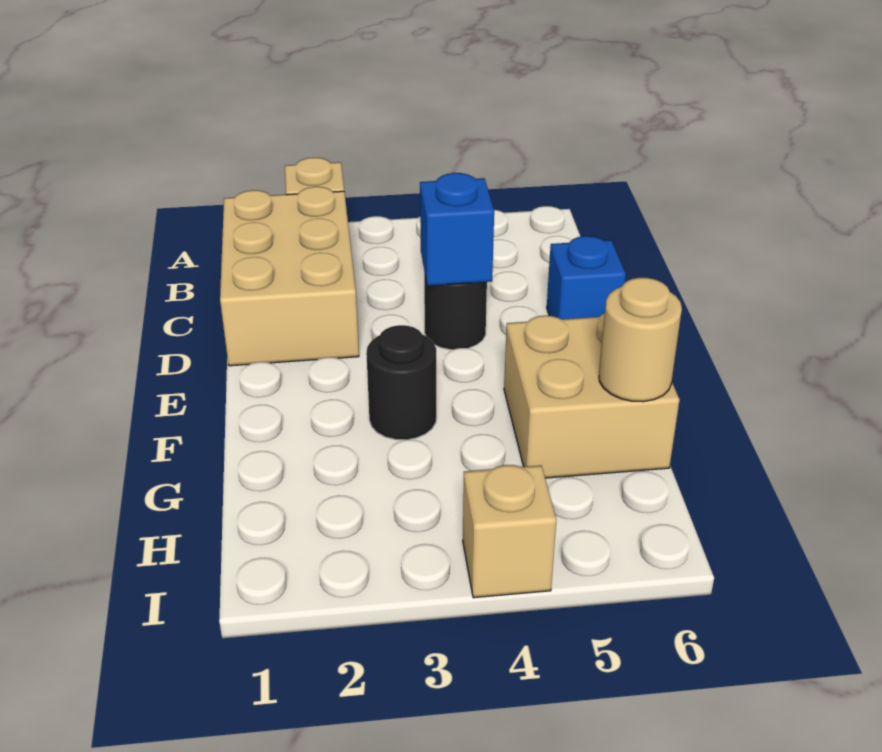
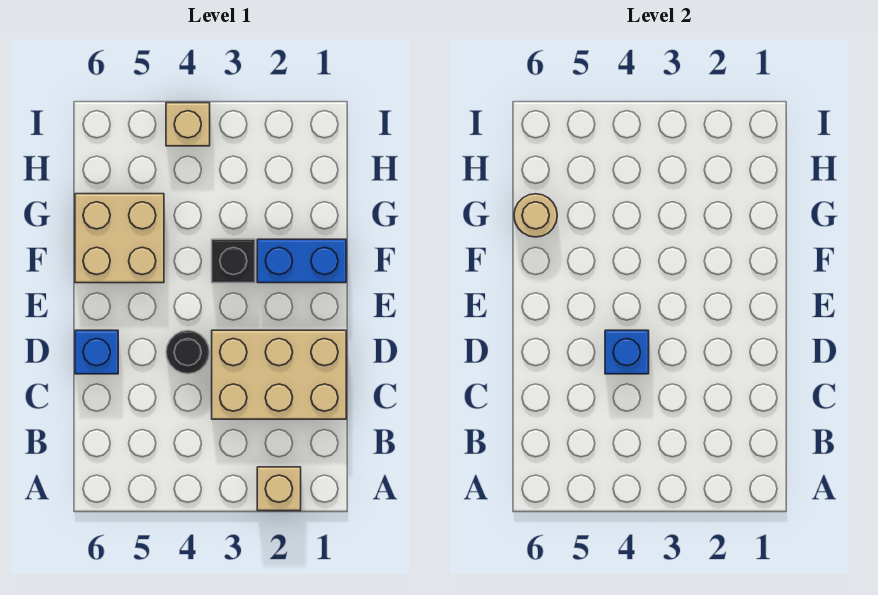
tan 2x3 brick [220,187,359,366] -> tan 2x3 brick turned to [212,330,346,419]
none -> blue 1x2 brick [257,239,346,283]
black 1x1 round brick [366,325,436,440] -> black 1x1 brick [212,239,255,283]

